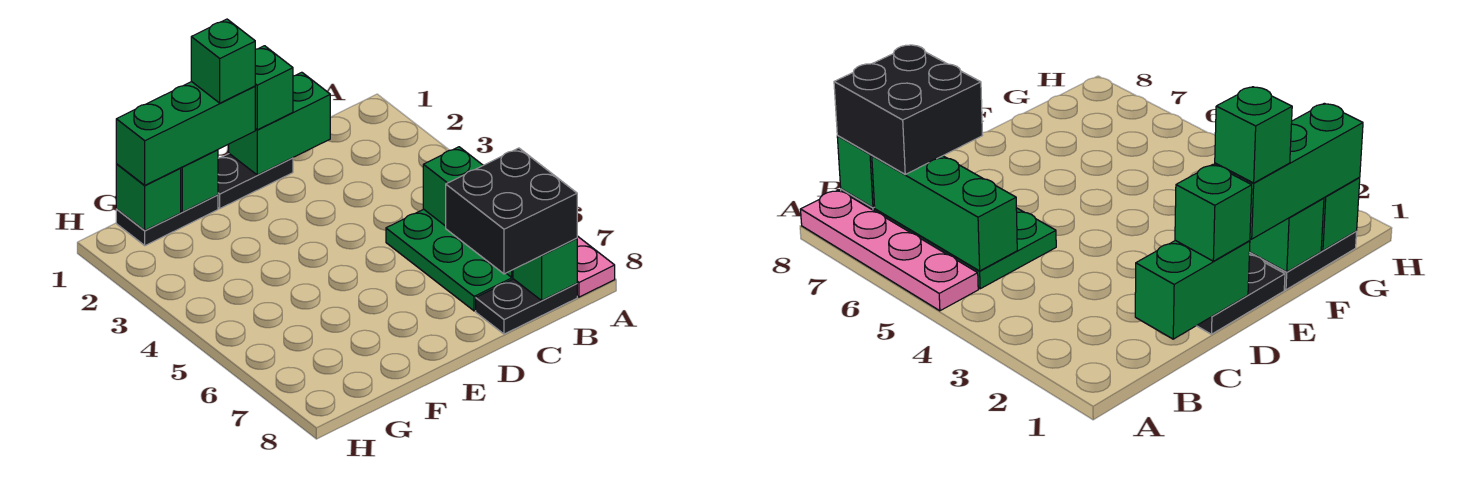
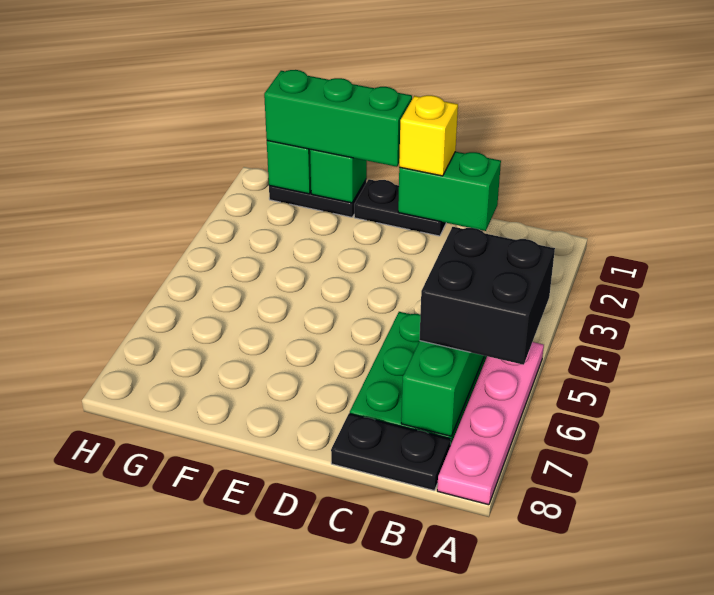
black 2x2 brick [446,148,577,274] -> black 2x2 brick moved to [419,227,555,365]
green 1x1 brick [513,238,577,300] -> none
green 1x1 brick [255,46,293,130] -> yellow 1x1 brick [399,95,458,176]
green 1x1 brick [191,19,255,103] -> none

